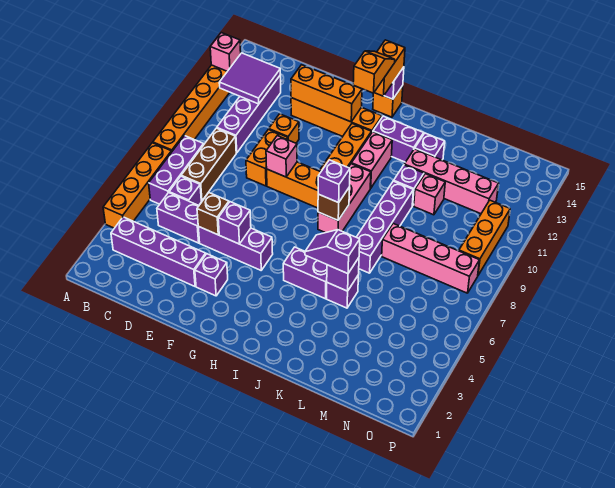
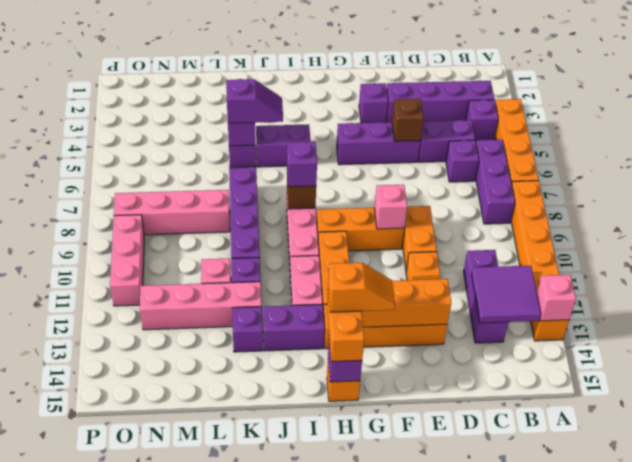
brown 1x3 brick [181,128,236,201] -> none
purple 1x4 brick [217,75,281,153] -> purple 1x3 brick [464,250,508,343]
purple 1x1 brick [218,202,251,244] -> purple 1x1 brick moved to [466,100,498,141]
orange 1x2 slope [353,51,395,93] -> orange 1x2 slope turned to [328,263,395,312]
orange 1x3 brick [459,200,510,275] -> pink 1x3 brick [110,215,144,306]

